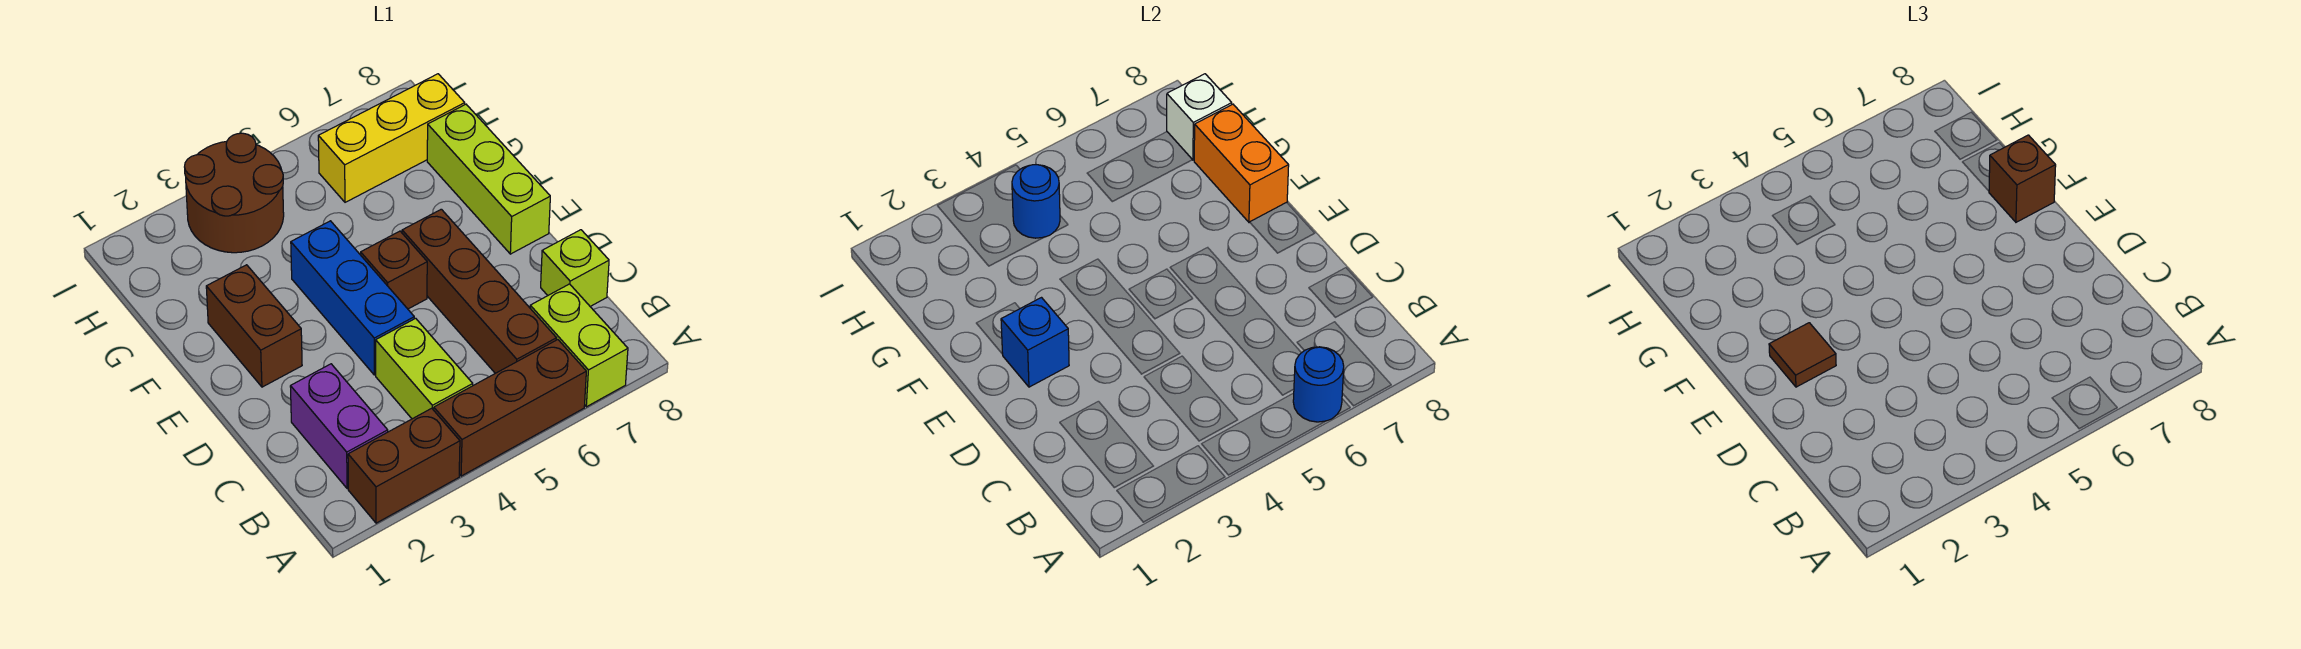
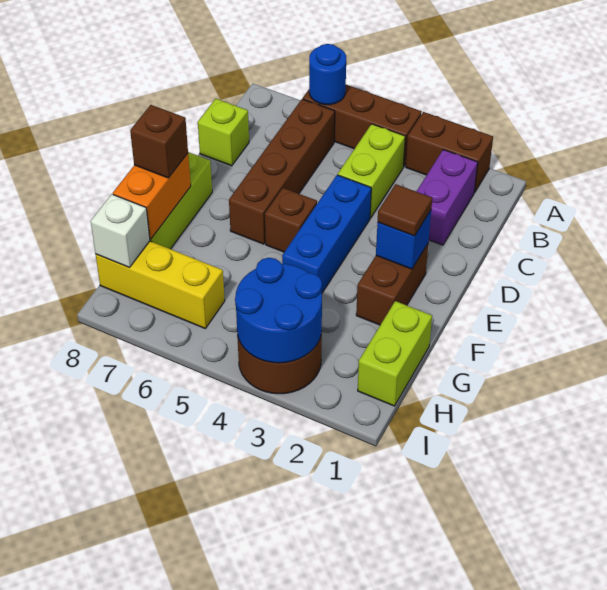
lime 1x2 brick [530,284,628,407] -> lime 1x2 brick moved to [358,301,432,406]
blue 1x1 round brick [1012,165,1060,238] -> blue 2x2 round brick [235,258,322,363]

